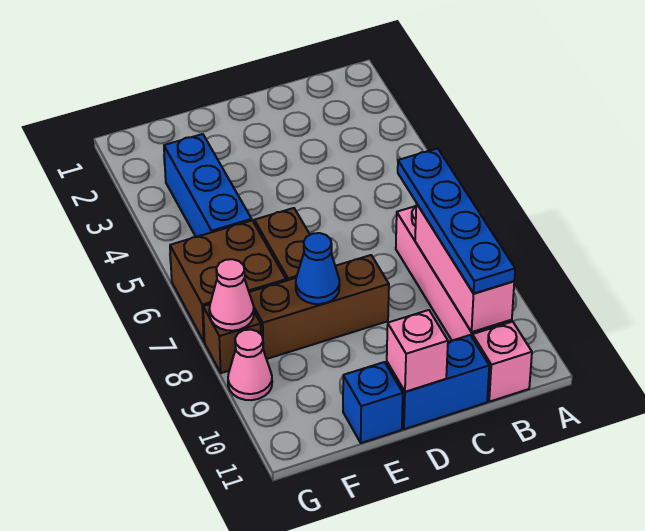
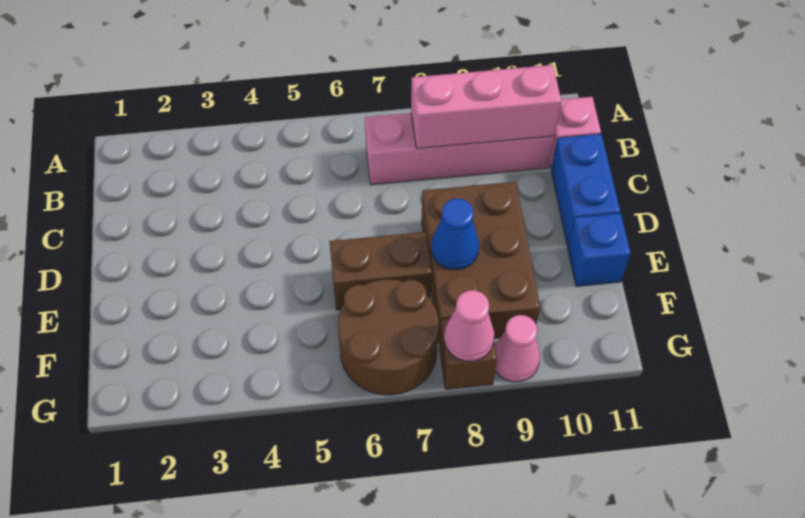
blue 1x4 plate [398,148,515,294] -> none
brown 1x3 brick [249,255,389,359] -> brown 2x3 brick [422,182,540,343]
pink 1x1 brick [387,310,448,392] -> none
blue 1x3 brick [164,134,252,237] -> none
brown 2x2 brick [170,221,286,342] -> brown 2x2 round brick [338,279,439,395]

